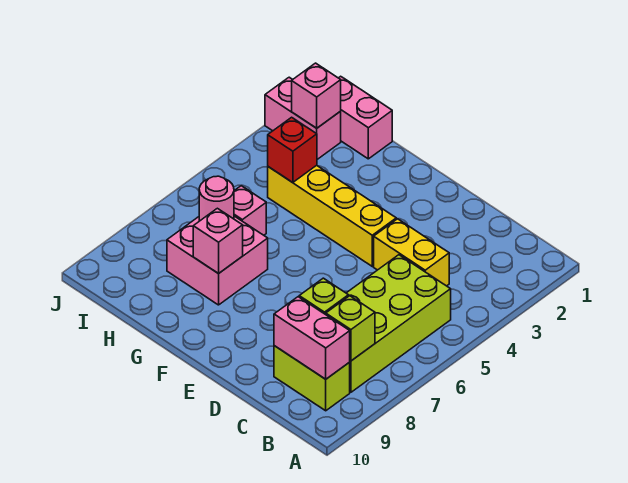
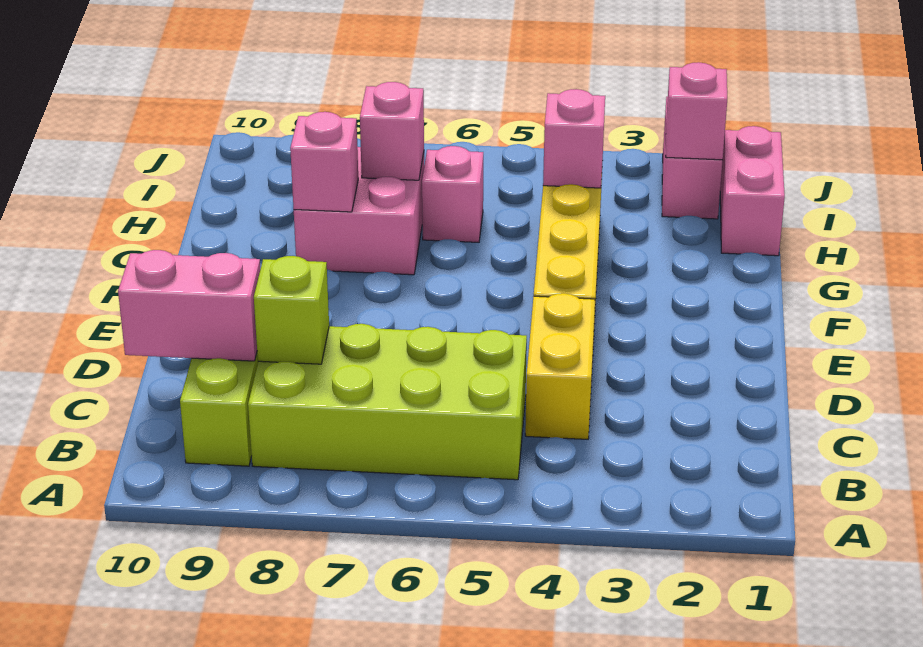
lime 1x1 brick [326,296,375,361] -> none
pink 1x2 brick [274,297,350,379] -> pink 1x2 brick turned to [118,250,260,361]
red 1x1 brick [268,117,317,183] -> pink 1x1 brick [543,89,605,188]
pink 1x1 round brick [199,176,234,221] -> pink 1x1 brick [360,82,424,180]

